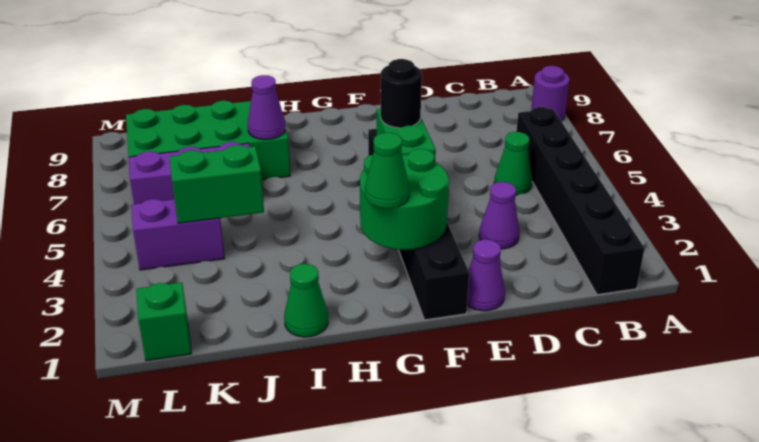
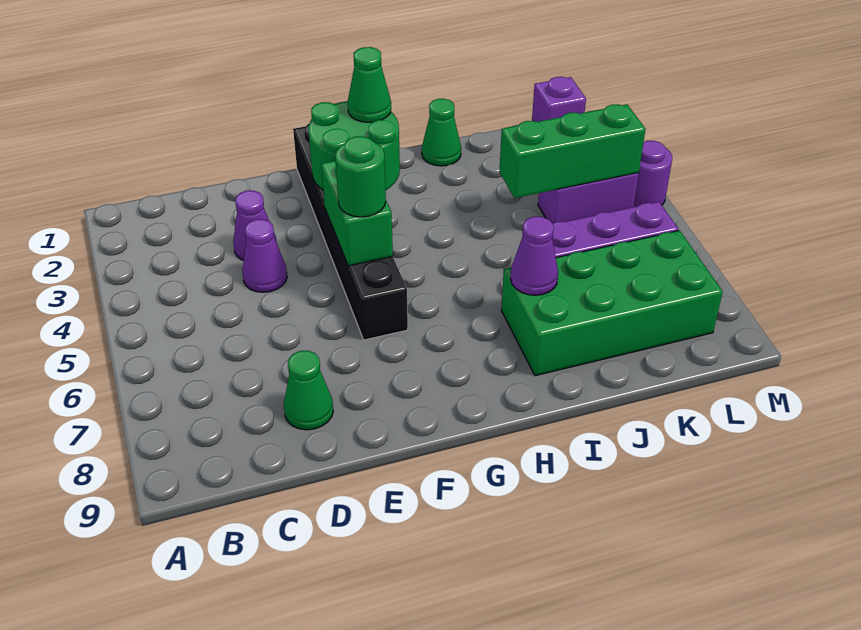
purple 1x1 round brick [531,66,570,121] -> purple 1x1 round brick moved to [634,141,672,207]
black 1x6 brick [516,107,645,295] -> none
green 1x1 cone [494,132,532,195] -> green 1x1 cone moved to [284,351,333,430]
purple 1x1 cone [467,239,505,311] -> purple 1x1 cone moved to [242,219,287,292]
black 1x1 round brick [381,59,422,128] -> green 1x1 round brick [335,136,386,217]
green 1x2 brick [169,145,264,223] -> green 1x3 brick [499,104,645,198]
green 1x1 brick [136,282,191,361] -> purple 1x1 brick [532,77,586,122]

